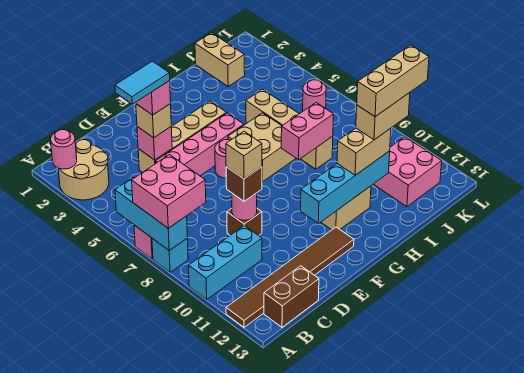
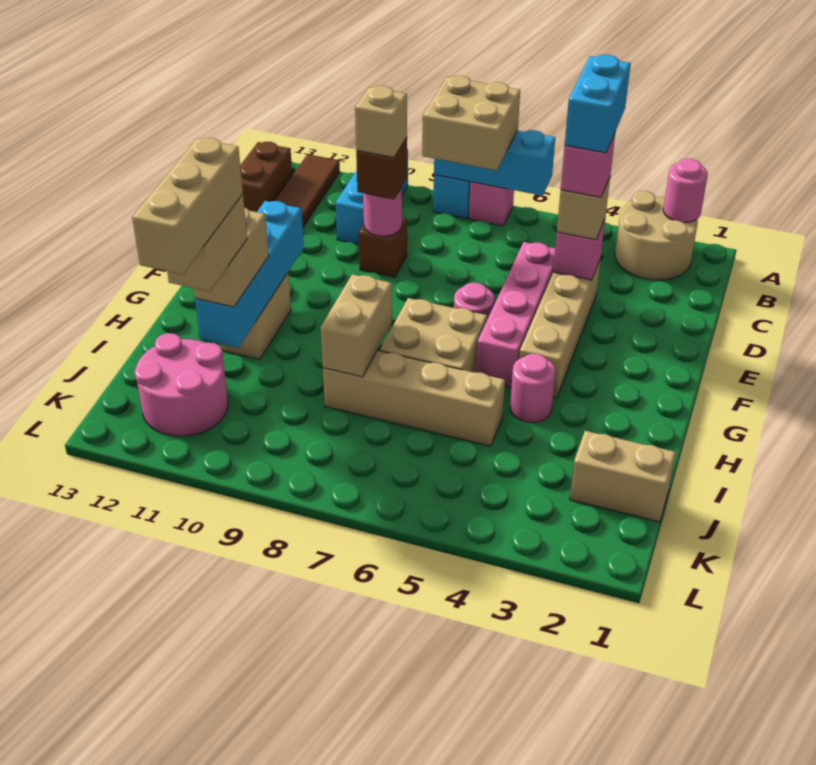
pink 2x2 brick [132,155,206,228] -> tan 2x2 brick [422,76,520,170]
cyan 1x2 tile [115,61,170,104] -> cyan 1x2 brick [565,55,631,153]
pink 1x2 brick [281,103,334,160] -> tan 1x2 brick [321,274,392,377]
pink 2x2 brick [374,137,442,207] -> pink 2x2 round brick [135,333,228,436]
pink 1x1 round brick [303,80,326,111] -> pink 1x1 round brick moved to [510,354,555,423]

